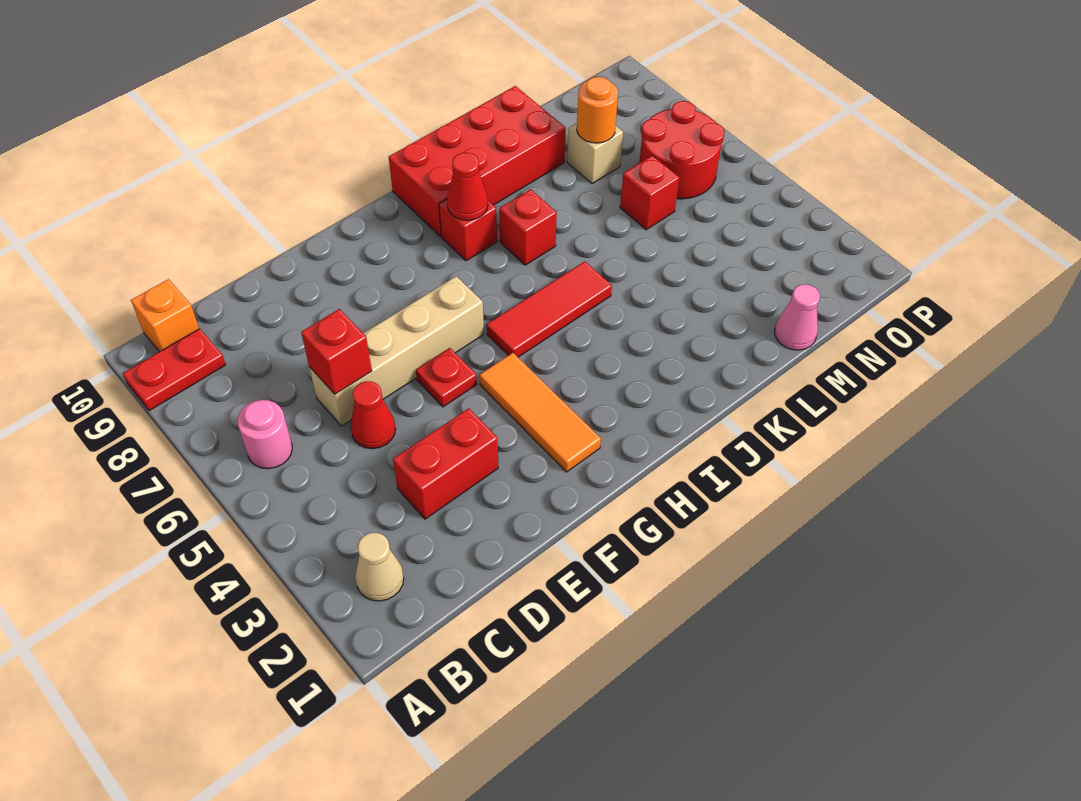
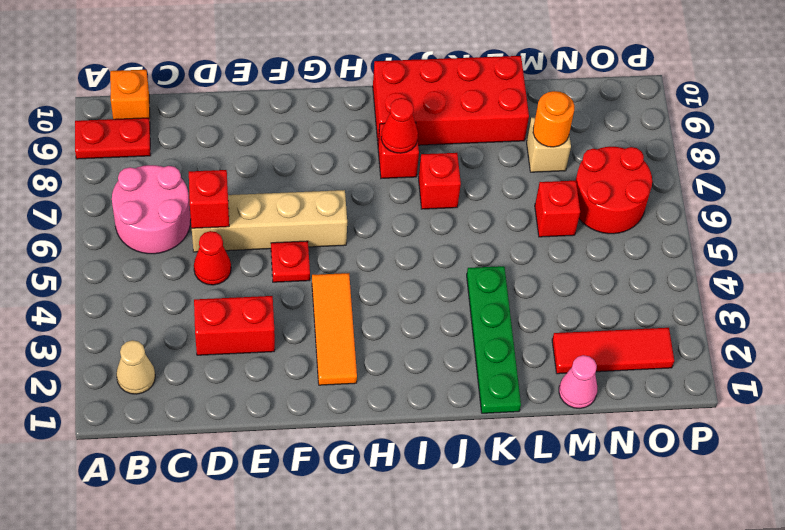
pink 1x1 round brick [237,400,292,469] -> pink 2x2 round brick [112,165,191,254]
red 1x3 tile [487,261,612,357] -> red 1x3 tile moved to [552,328,674,374]
none -> green 1x4 plate [467,266,521,413]

